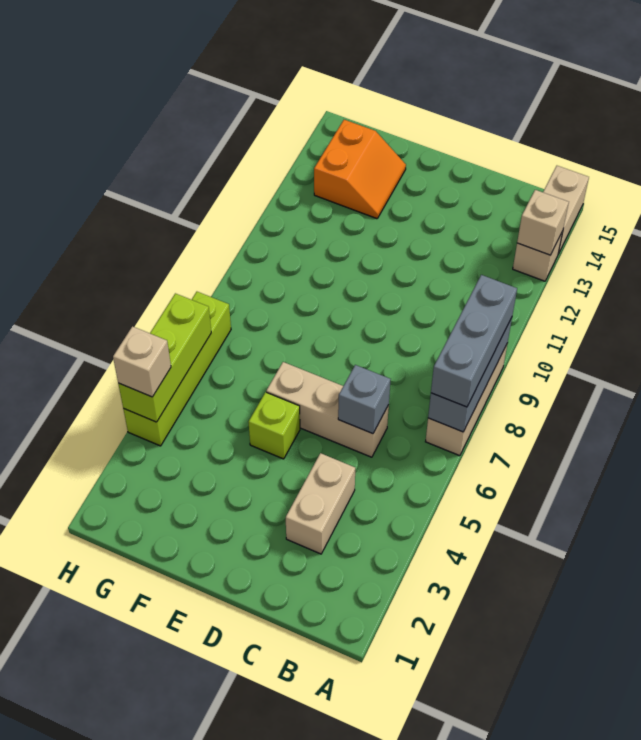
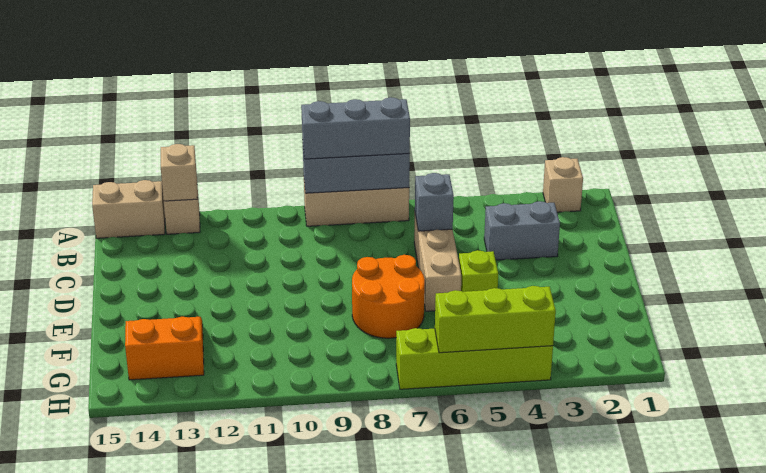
tan 1x2 brick [286,453,355,554] -> grey 1x2 brick [484,201,560,260]
none -> orange 2x2 round brick [352,255,425,338]
tan 1x1 brick [113,326,171,397] -> tan 1x1 brick moved to [543,157,583,212]

